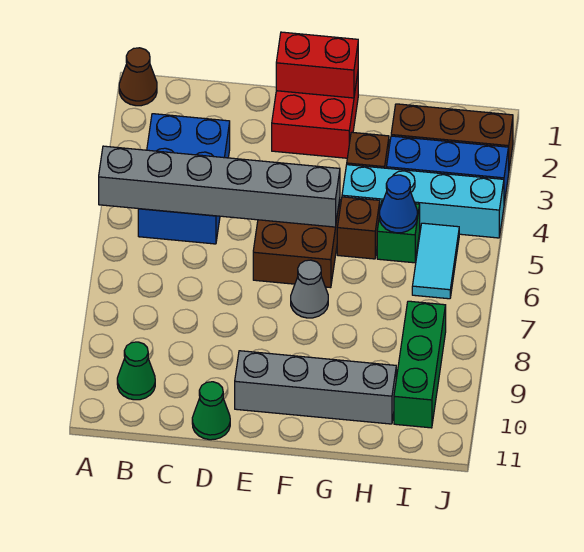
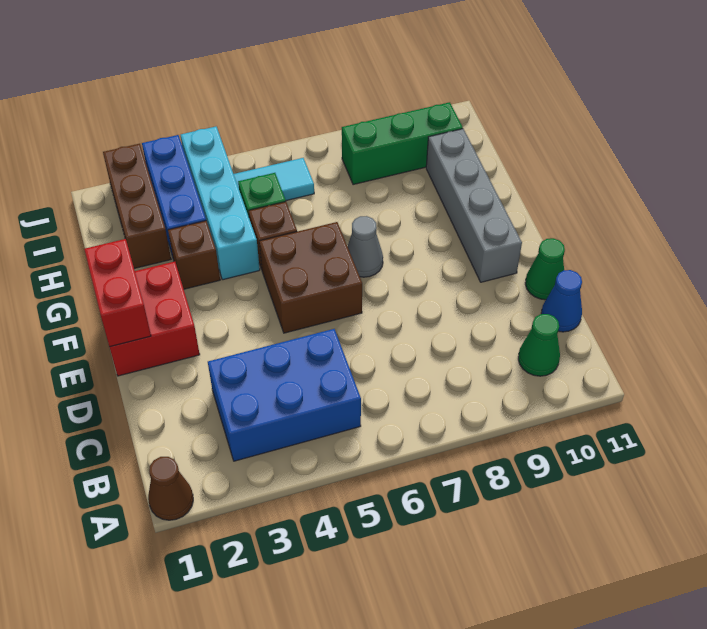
grey 1x6 brick [99,146,340,227] -> none
blue 1x1 cone [379,175,417,233] -> blue 1x1 cone moved to [541,270,582,332]

